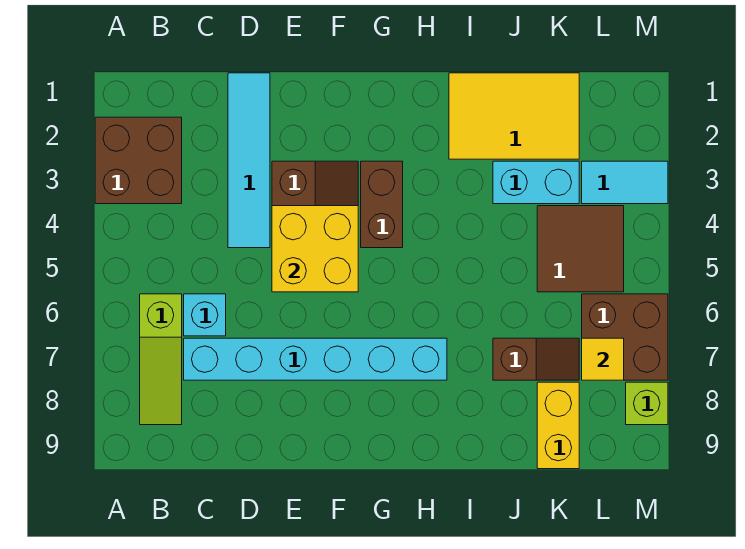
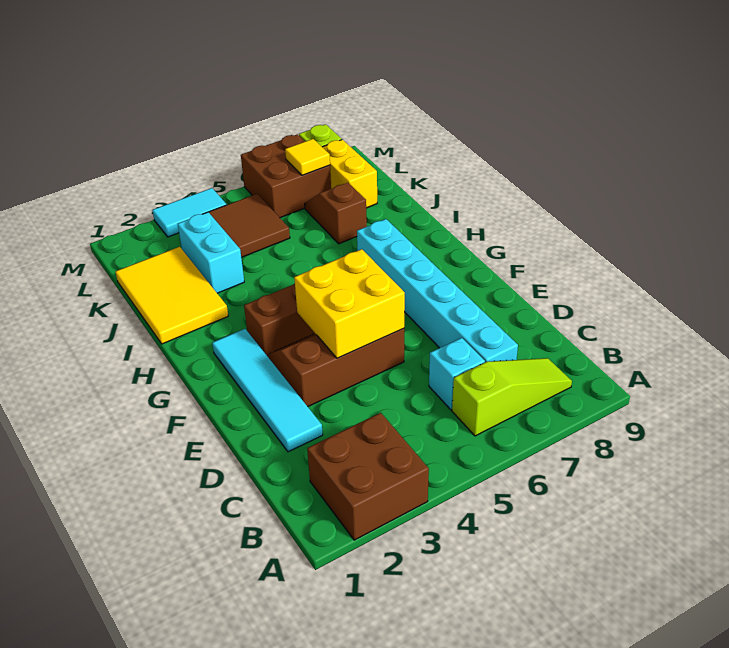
cyan 1x4 tile [228,73,270,248] -> cyan 1x4 tile turned to [212,329,323,452]
yellow 1x2 brick [537,382,579,469] -> yellow 1x2 brick turned to [323,140,377,208]
cyan 1x2 tile [582,161,668,204] -> cyan 1x2 tile turned to [152,188,226,237]

